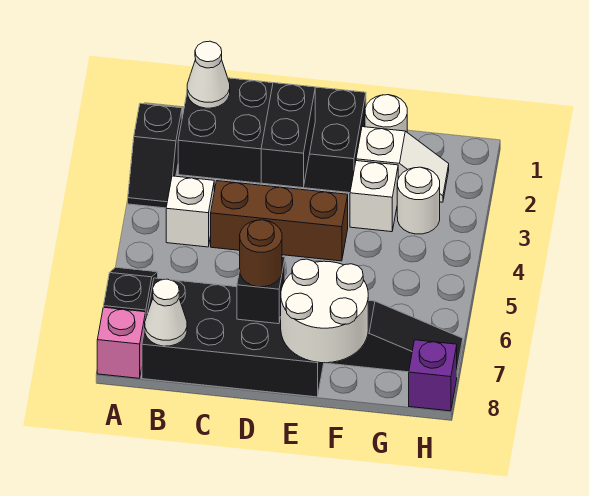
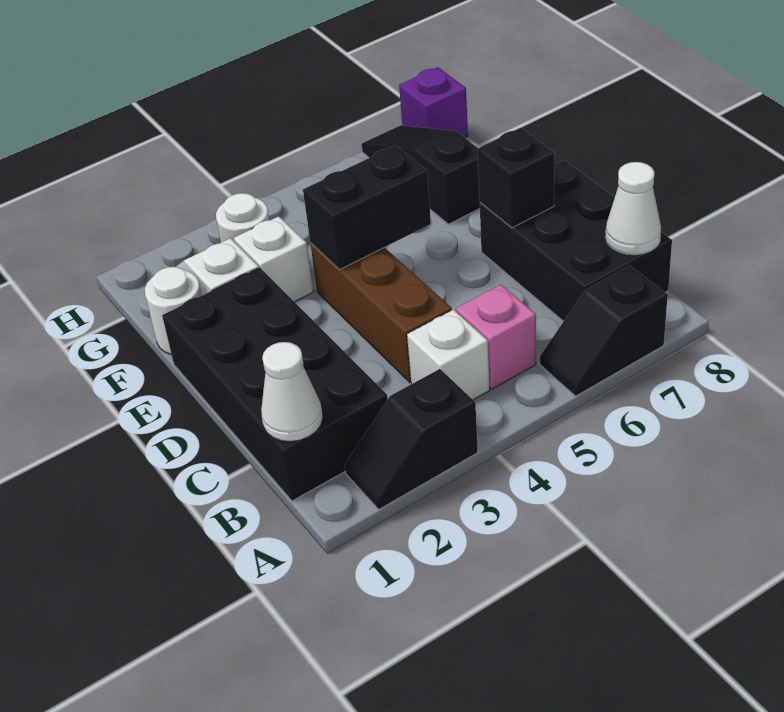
black 1x2 slope [128,103,182,208] -> black 1x2 slope turned to [345,369,478,509]
pink 1x1 brick [97,307,146,378] -> pink 1x1 brick moved to [456,284,536,389]
black 2x4 brick [142,278,324,397] -> black 2x3 brick [480,160,672,321]
black 1x2 brick [261,83,315,188] -> black 1x2 brick moved to [303,146,431,270]
brown 1x1 round brick [240,220,282,287] -> none
white 2x2 round brick [281,259,368,363] -> none

